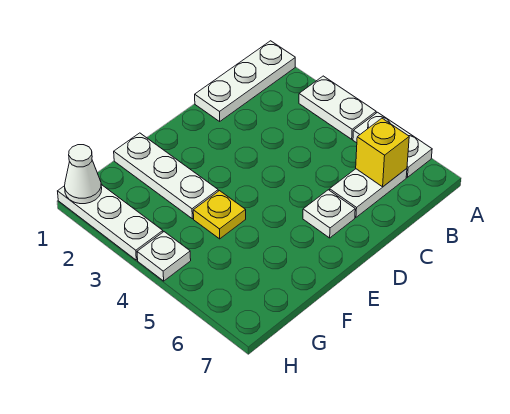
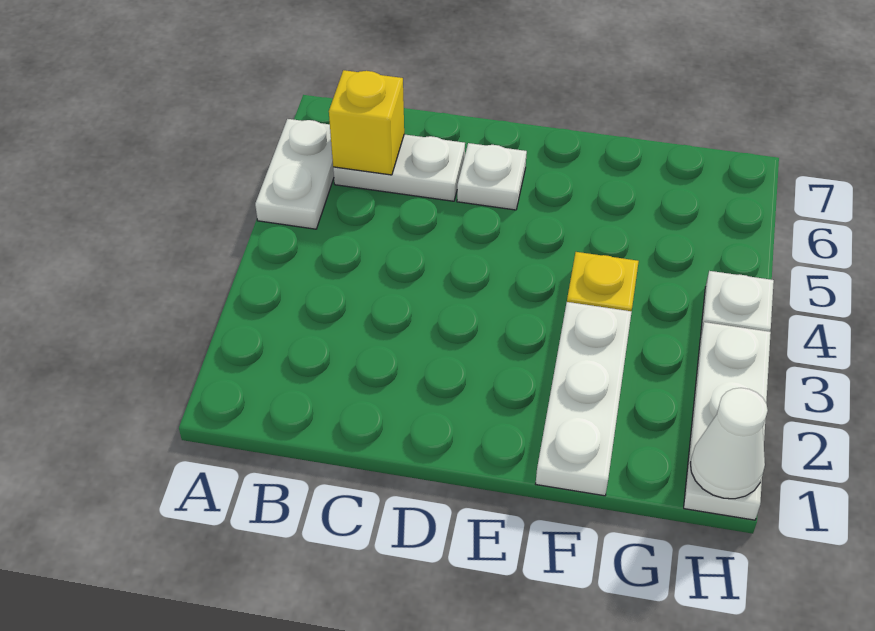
white 1x3 plate [195,41,295,121] -> none
white 1x2 plate [299,76,376,139] -> none

